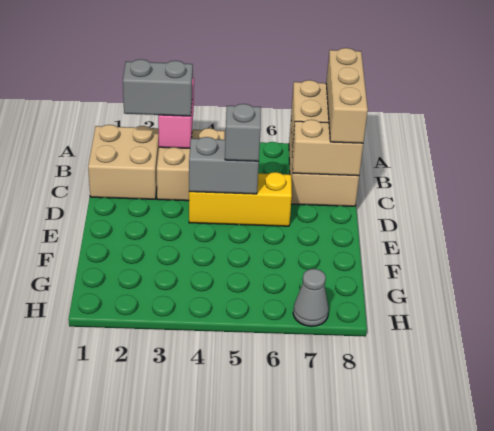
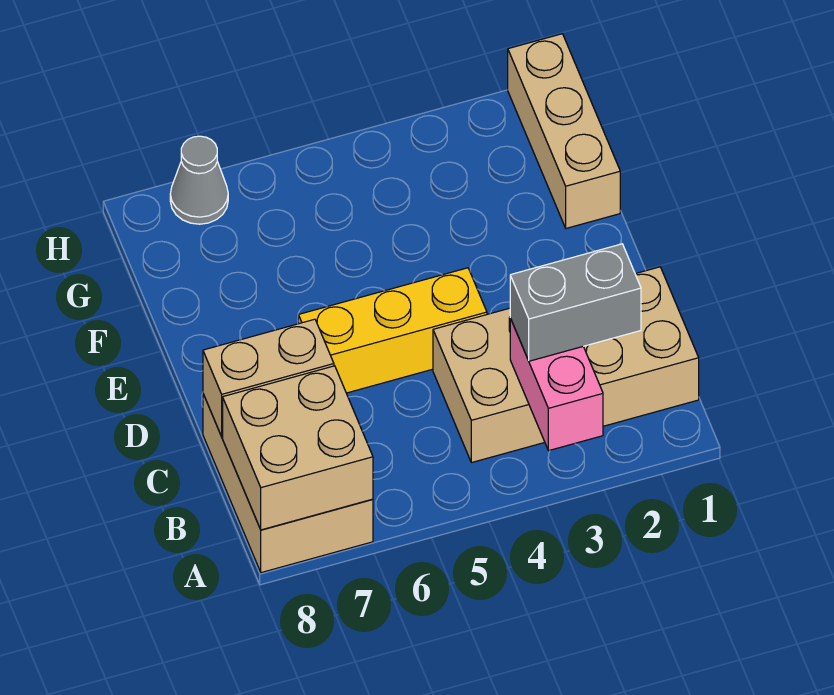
tan 1x3 brick [326,48,368,143] -> tan 1x3 brick moved to [508,34,620,228]
grey 1x2 brick [189,137,259,194] -> none
grey 1x1 brick [225,104,261,162] -> none

